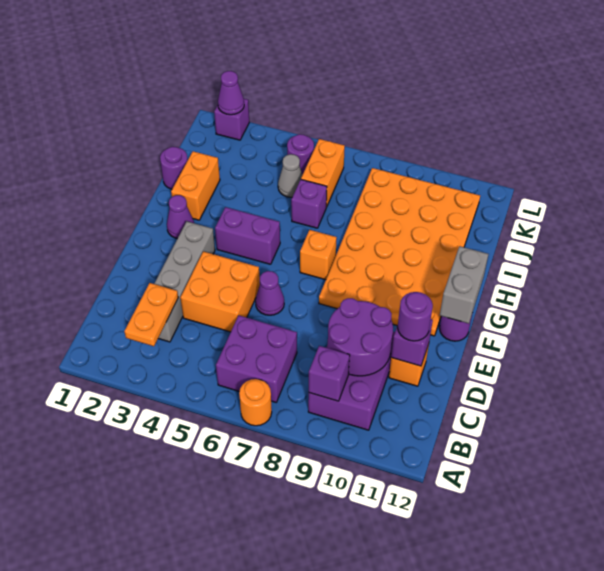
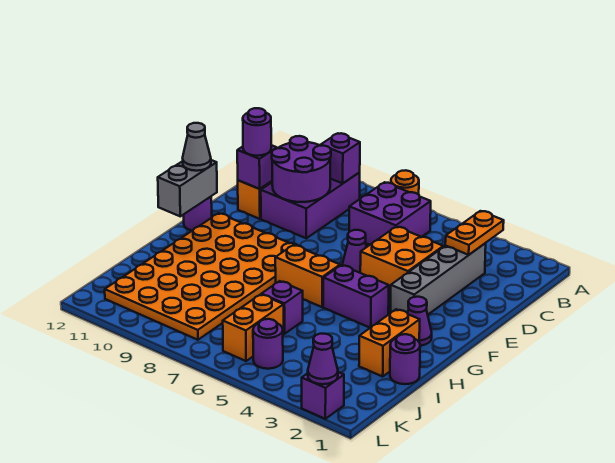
orange 1x1 brick [300,230,337,280] -> orange 1x2 brick [275,245,340,307]
grey 1x1 cone [278,154,302,197] -> grey 1x1 cone moved to [183,123,211,171]

